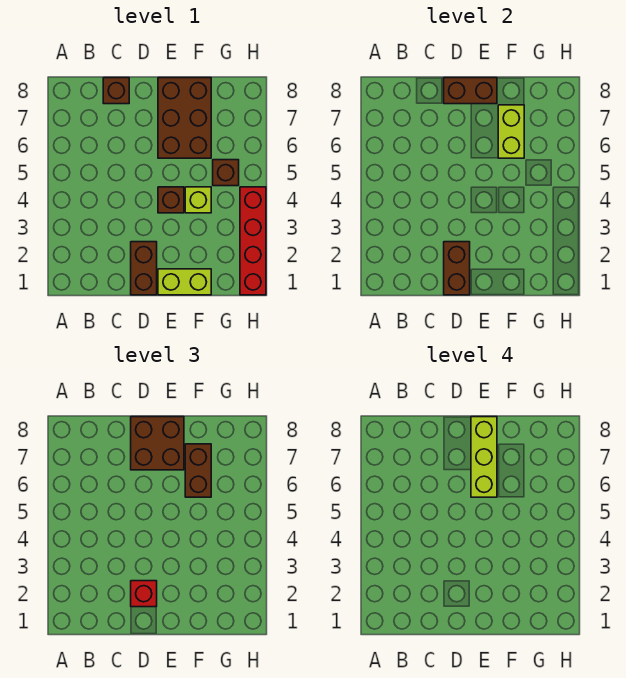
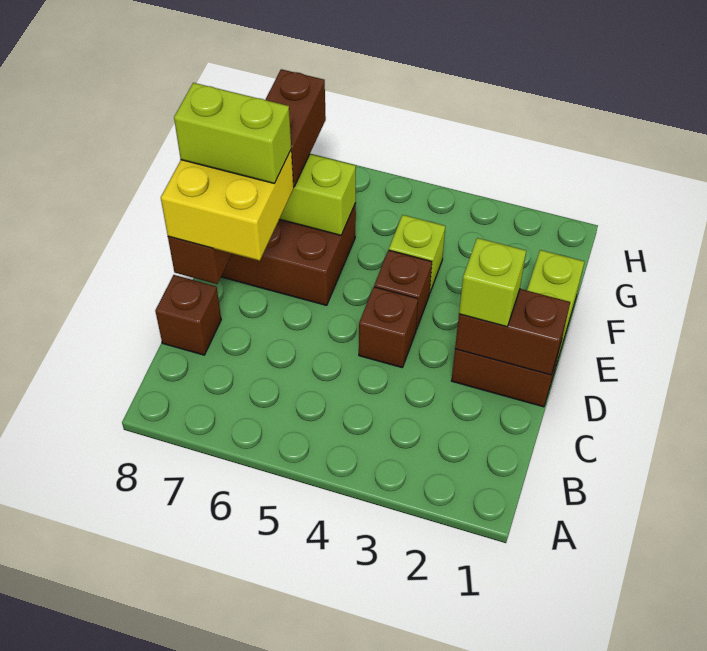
red 1x1 brick [131,581,157,607] -> lime 1x1 brick [459,238,526,327]
brown 2x2 brick [131,417,184,470] -> yellow 2x2 brick [161,150,294,261]
lime 1x3 brick [471,417,497,497] -> lime 1x2 brick [174,83,291,184]
brown 1x2 brick [185,444,211,497] -> brown 1x2 brick turned to [265,69,326,187]
brown 1x1 brick [213,160,239,186] -> brown 1x1 brick moved to [359,287,418,367]
red 1x4 brick [240,187,266,295] -> none

